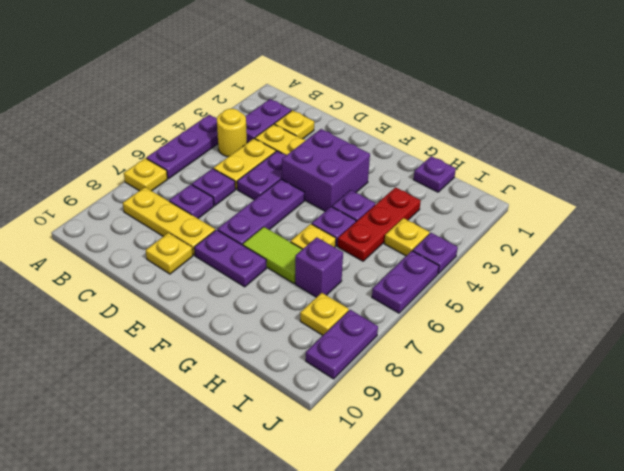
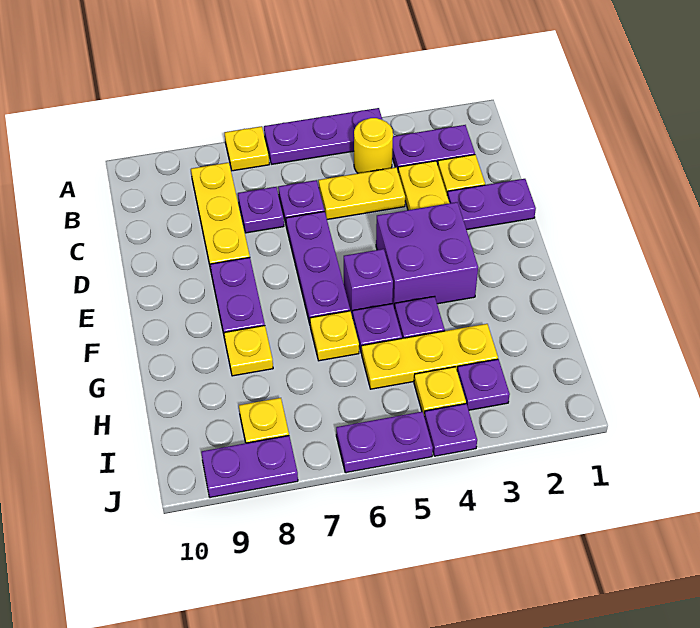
purple 1x2 plate [237,151,286,200] -> purple 1x2 plate moved to [447,179,536,230]
yellow 1x1 plate [146,233,193,274] -> yellow 1x1 plate moved to [224,326,273,376]
purple 1x3 plate [217,179,305,245] -> purple 1x3 plate turned to [286,211,350,324]
lime 1x2 tile [243,227,302,284] -> none
purple 1x1 plate [413,156,456,192] -> purple 1x1 plate moved to [457,359,510,410]
red 1x3 plate [338,187,421,261] -> yellow 1x3 plate [362,324,498,389]
purple 1x1 brick [295,237,343,297] -> purple 1x1 brick moved to [344,249,393,318]

